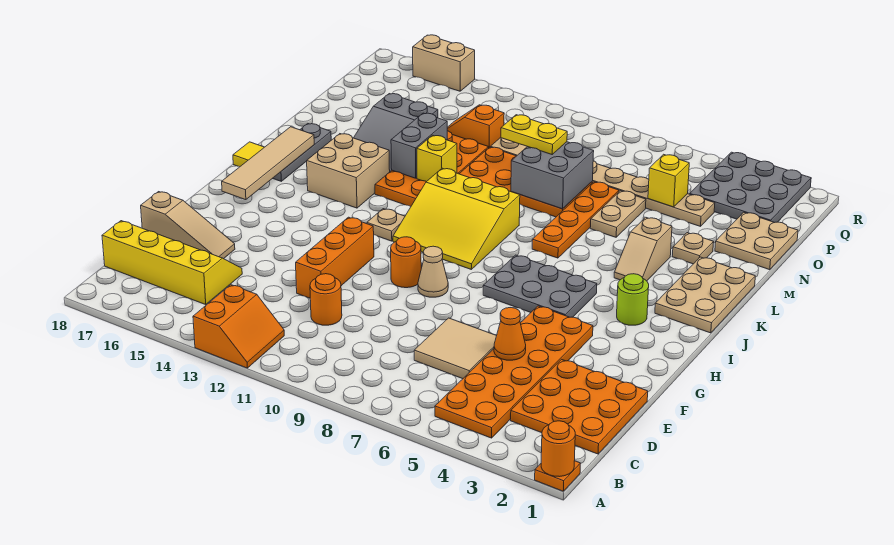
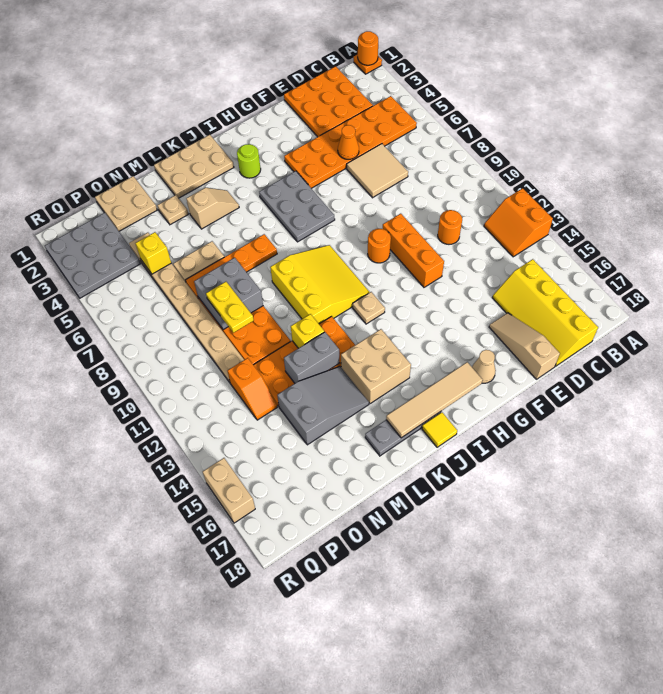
orange 2x2 slope [193,285,284,368] -> orange 2x2 slope turned to [484,188,553,257]
orange 1x3 brick [296,217,374,298] -> orange 1x3 brick turned to [383,214,444,287]
tan 1x1 cone [418,246,448,297] -> tan 1x1 cone moved to [472,350,496,383]

